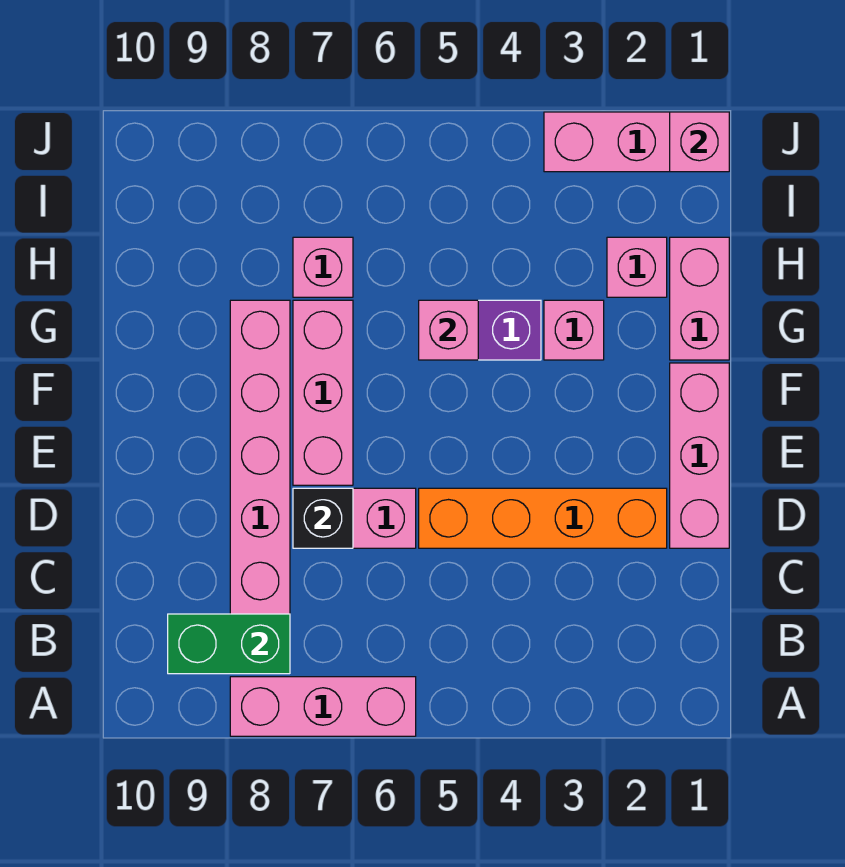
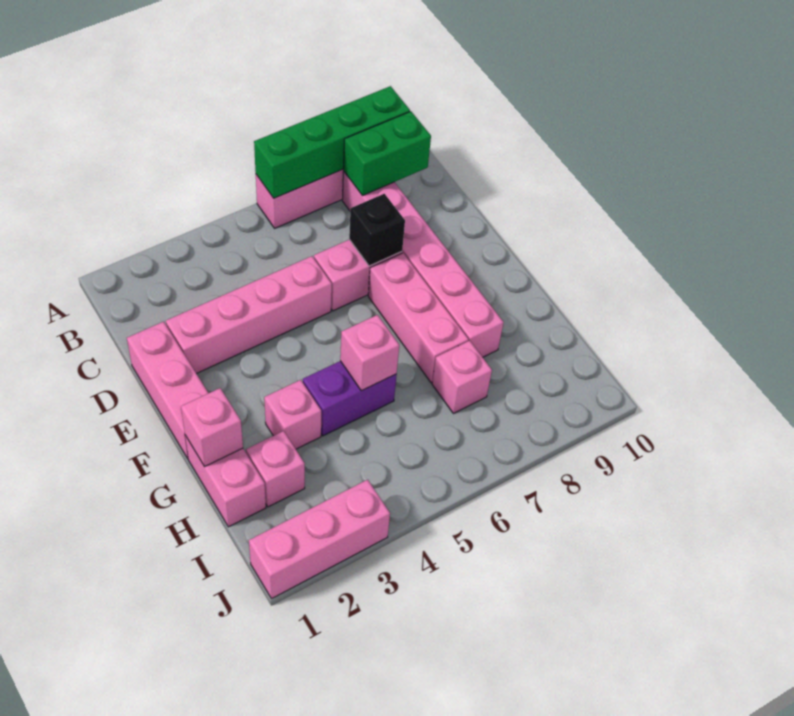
none -> green 1x4 brick [254,86,410,198]
orange 1x4 brick [419,488,667,548] -> pink 1x4 brick [166,256,332,374]
pink 1x1 brick [670,112,729,172] -> pink 1x1 brick moved to [181,388,243,467]

